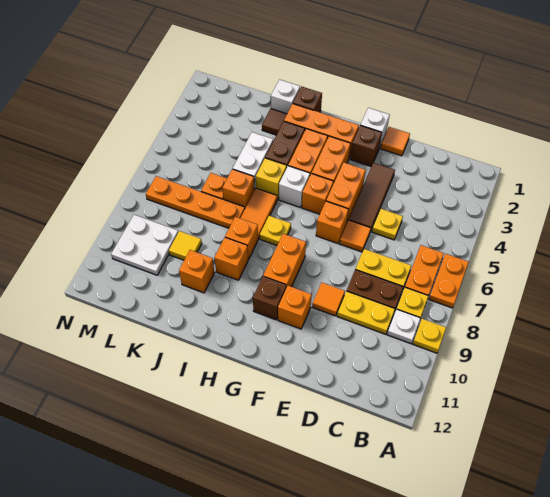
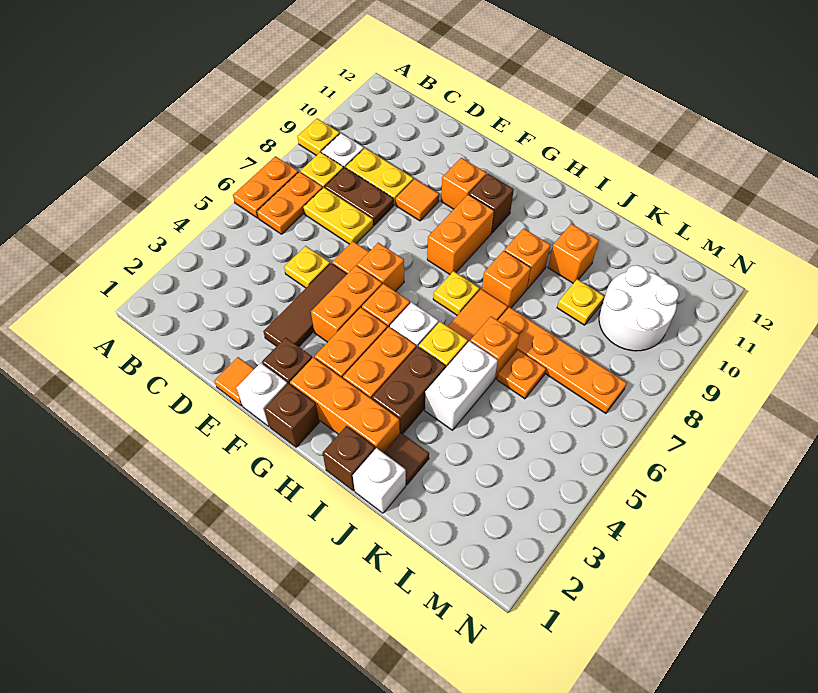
none -> brown 1x1 brick [265,383,319,447]
yellow 1x1 tile [169,231,202,260] -> yellow 1x1 plate [557,279,605,325]
white 2x2 plate [111,215,178,275] -> white 2x2 round brick [599,265,679,351]

